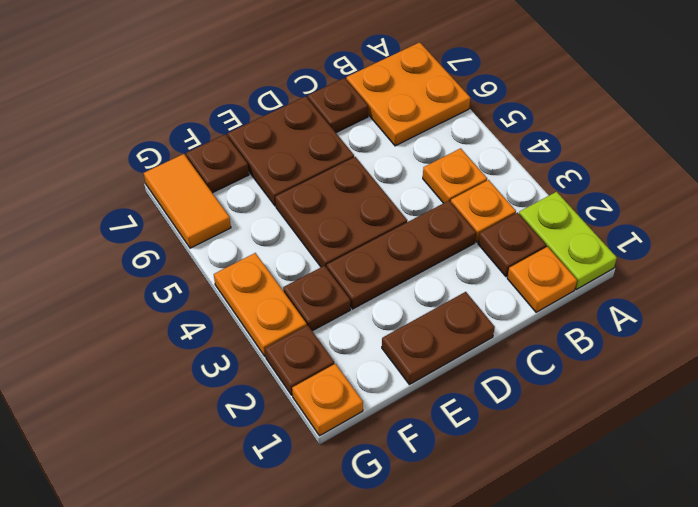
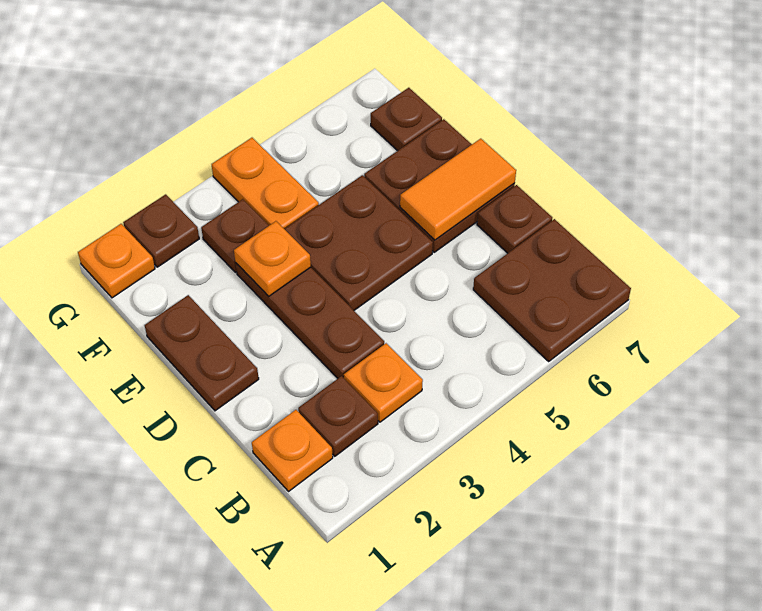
lime 1x2 plate [519,192,617,289] -> none
orange 2x2 plate [346,42,470,146] -> brown 2x2 plate [473,219,631,361]
orange 1x1 plate [423,148,487,203] -> orange 1x1 plate moved to [234,221,311,296]
orange 1x2 plate [214,253,307,356] -> orange 1x2 plate turned to [212,138,319,229]
orange 1x2 tile [144,154,231,248] -> orange 1x2 tile moved to [400,139,516,240]

